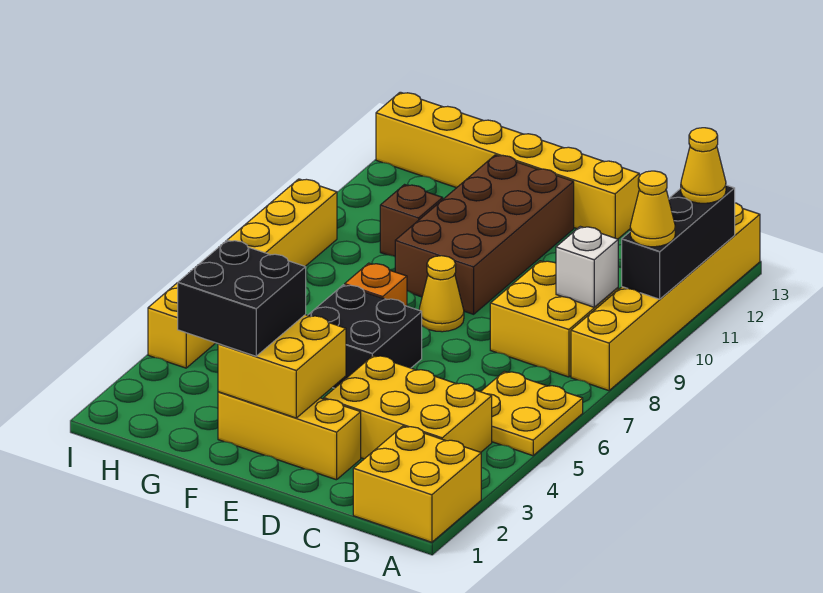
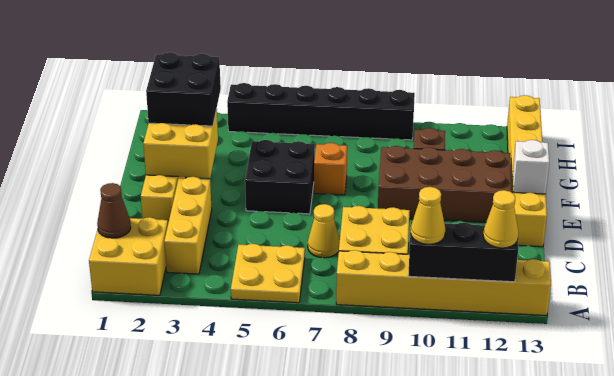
none -> brown 1x1 cone [97,183,131,238]
yellow 2x3 brick [324,355,492,459] -> yellow 1x3 brick [164,177,212,274]
white 1x1 brick [556,226,618,307] -> white 1x1 brick moved to [513,140,549,194]
yellow 1x1 cone [419,256,464,332] -> yellow 1x1 cone moved to [308,204,340,258]
yellow 1x6 brick [148,179,337,368] -> black 1x6 brick [227,83,415,140]

